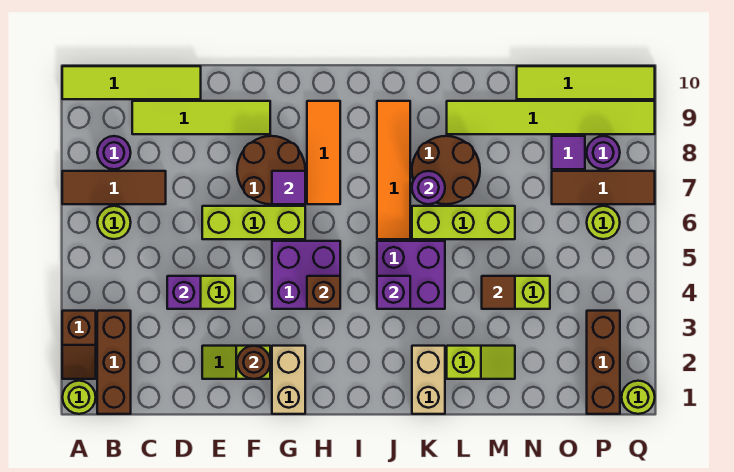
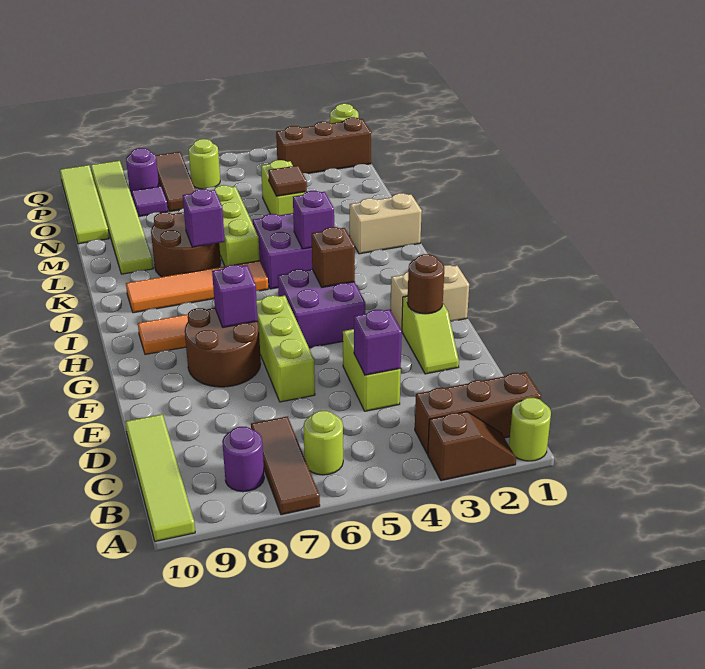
lime 1x4 tile [132,101,270,134] -> none
purple 1x1 tile [272,171,305,204] -> purple 1x1 brick [212,265,258,327]
purple 1x1 round brick [412,171,445,204] -> purple 1x1 brick [183,189,225,247]
lime 1x2 slope [447,346,515,379] -> none

